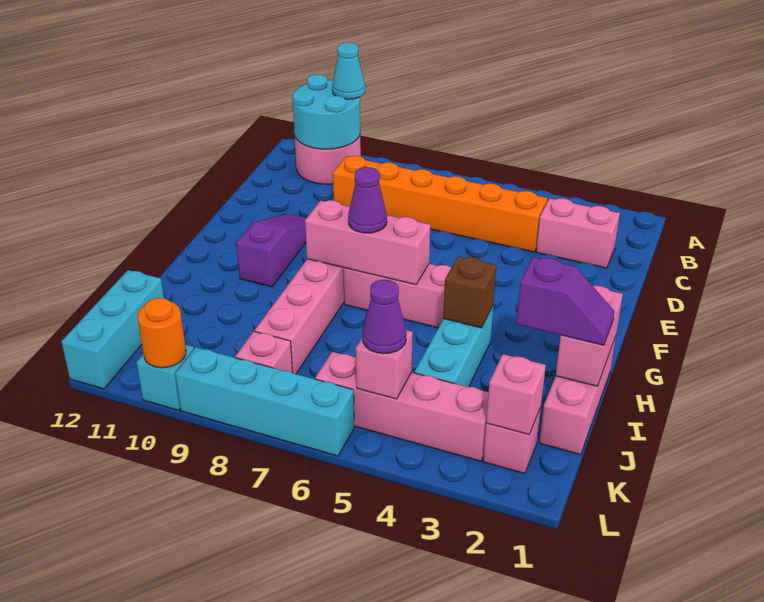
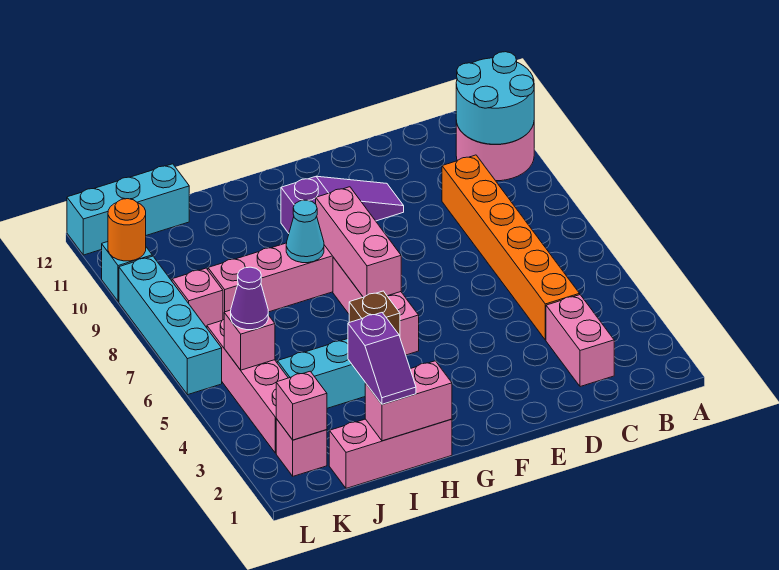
cyan 1x1 cone [332,43,365,99] -> cyan 1x1 cone moved to [286,200,324,263]
purple 1x1 cone [348,167,387,233] -> none

